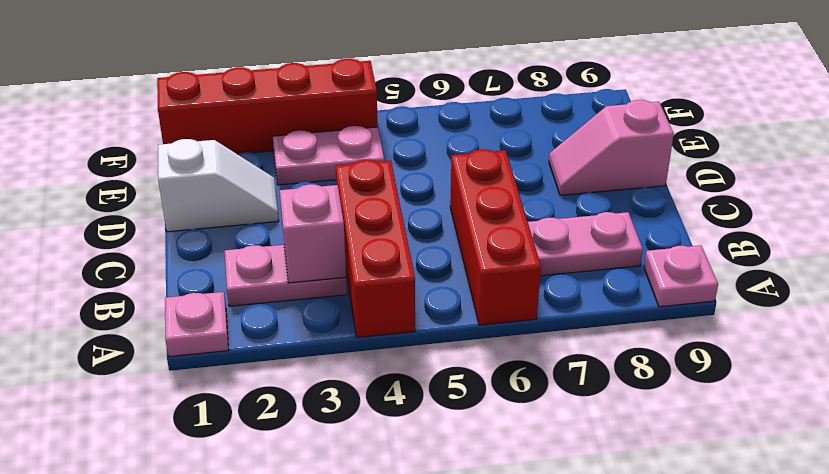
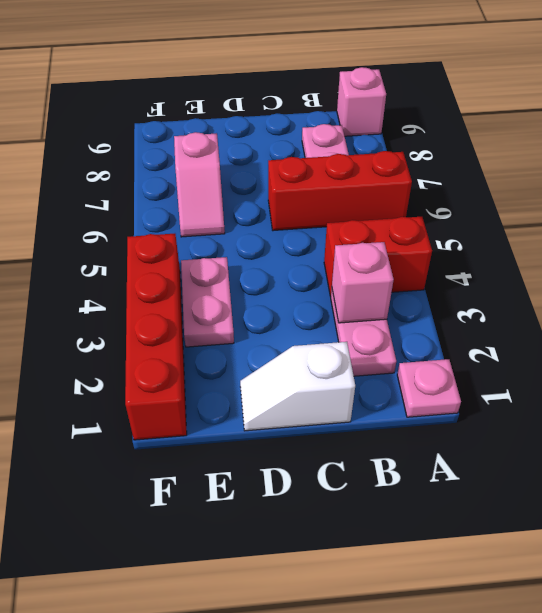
red 1x3 brick [336,160,415,337] -> red 1x2 brick [324,217,432,297]
pink 1x1 plate [644,245,718,307] -> pink 1x1 brick [337,67,386,136]
white 1x2 slope [158,139,279,232] -> white 1x2 slope turned to [240,342,355,431]
pink 1x2 slope [549,100,674,195] -> pink 1x2 slope moved to [174,132,225,237]

